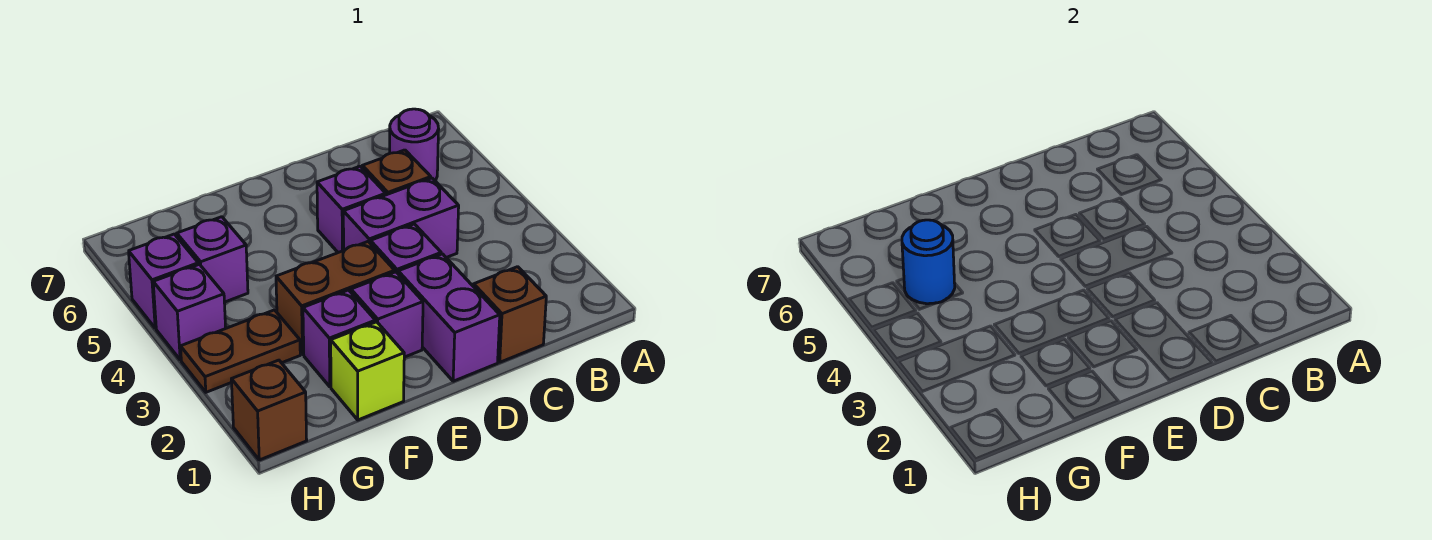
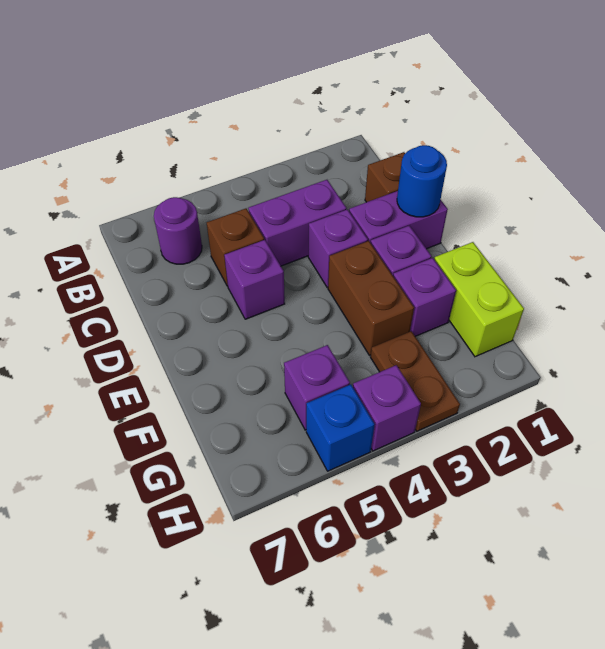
purple 1x2 brick [343,178,459,258] -> purple 1x2 brick turned to [248,180,346,266]
lime 1x1 brick [331,322,404,420] -> lime 1x2 brick [434,242,524,357]
blue 1x1 round brick [902,220,955,304] -> blue 1x1 round brick moved to [397,145,447,217]
brown 1x1 brick [231,360,307,460] -> none
purple 1x1 brick [129,234,198,328] -> blue 1x1 brick [306,384,375,471]

